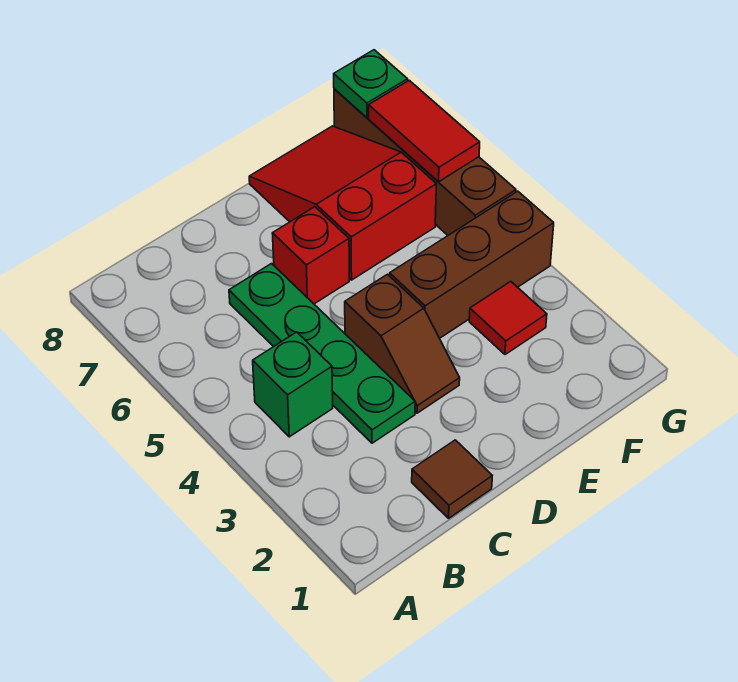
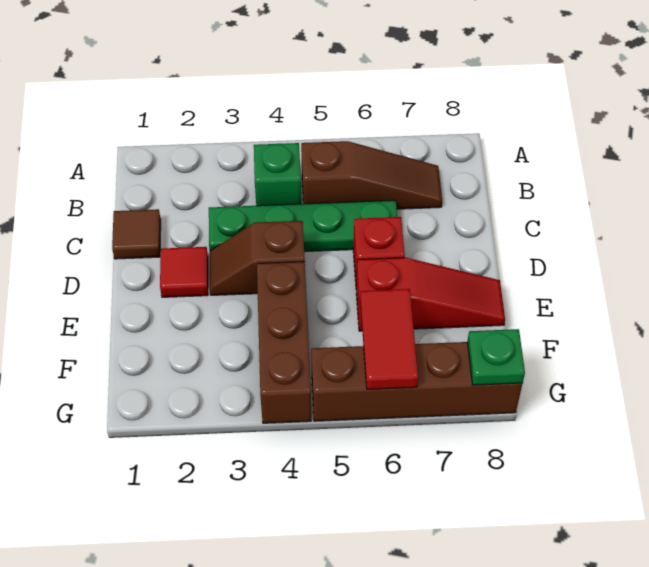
none -> brown 1x3 slope [301,141,442,209]
red 2x3 slope [249,126,436,280] -> red 1x3 slope [356,258,505,331]
red 1x1 tile [469,282,547,355] -> red 1x1 tile moved to [160,247,208,297]
red 1x2 tile [369,80,480,182] -> red 1x2 tile turned to [360,289,418,389]

